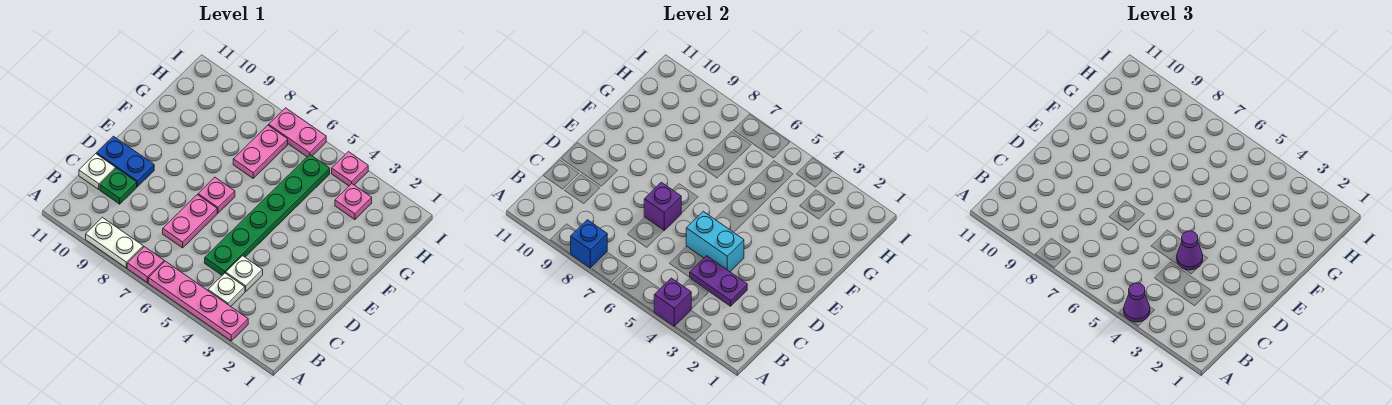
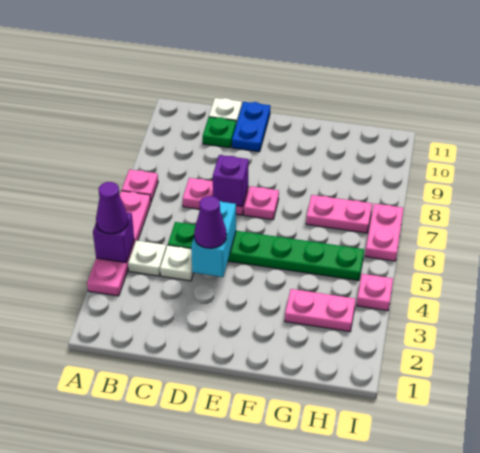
white 1x2 plate [86,217,143,268] -> none
blue 1x1 brick [571,220,607,268] -> none
purple 1x2 plate [690,256,747,306] -> none
pink 1x1 plate [335,184,372,220] -> pink 1x2 plate [285,289,356,332]

